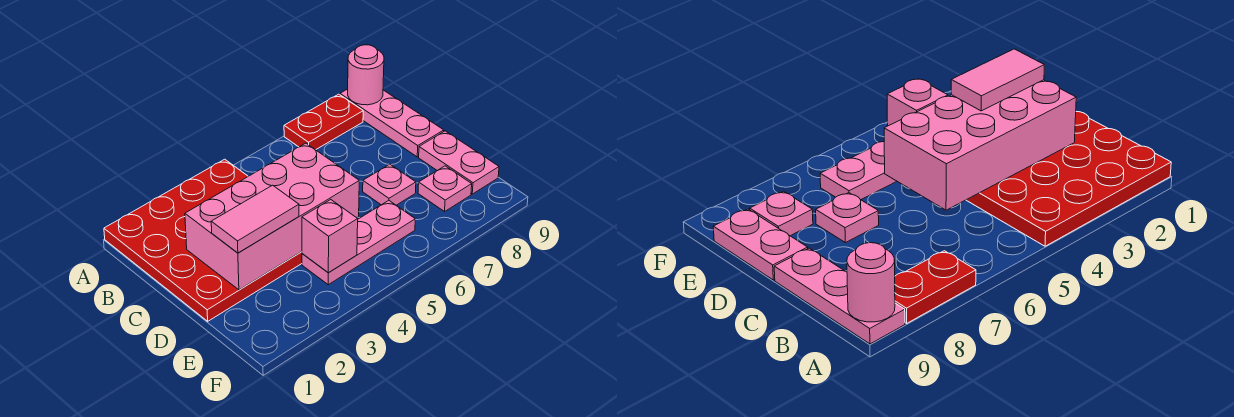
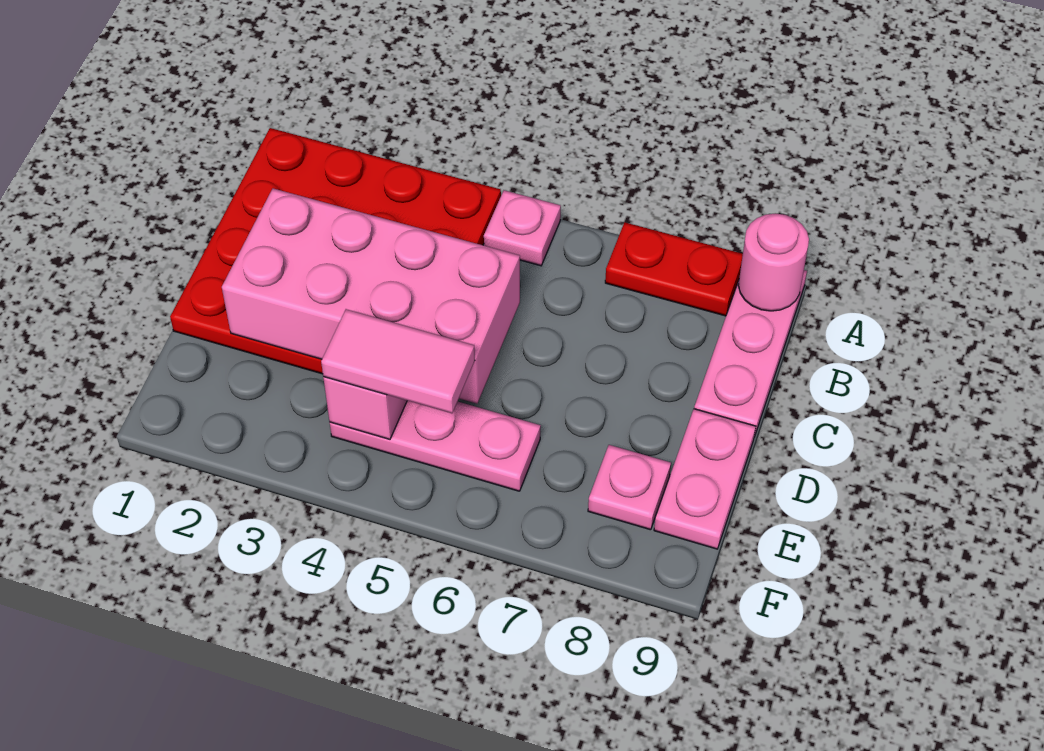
pink 1x2 tile [211,185,299,253] -> pink 1x2 tile moved to [321,309,475,413]
pink 1x1 plate [363,164,416,205] -> pink 1x1 plate moved to [484,190,561,266]

